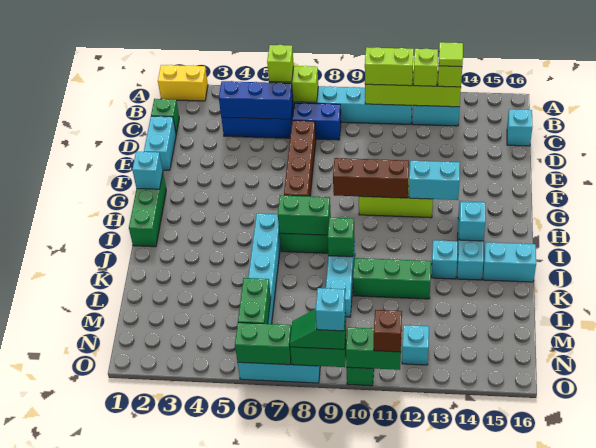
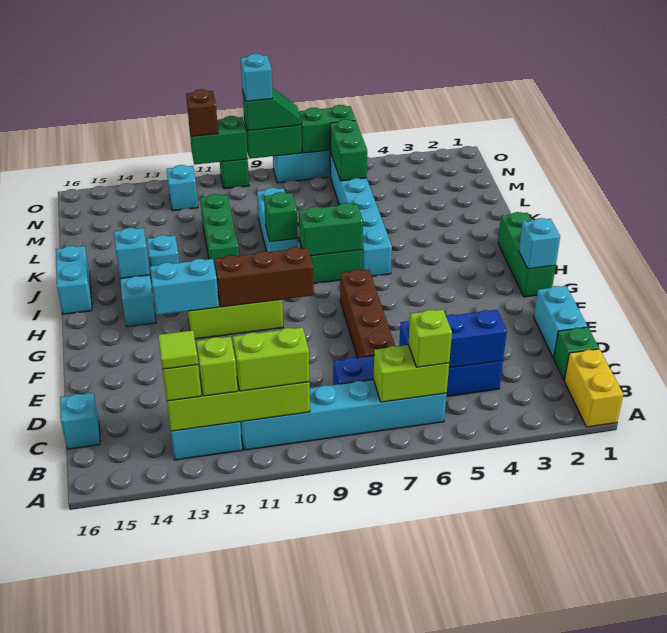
yellow 1x2 brick [158,65,208,101] -> yellow 1x2 brick turned to [564,349,623,427]
cyan 1x2 brick [483,242,536,282] -> cyan 1x2 brick turned to [56,246,92,314]
green 1x3 brick [353,258,431,299] -> green 1x3 brick turned to [200,194,239,272]

